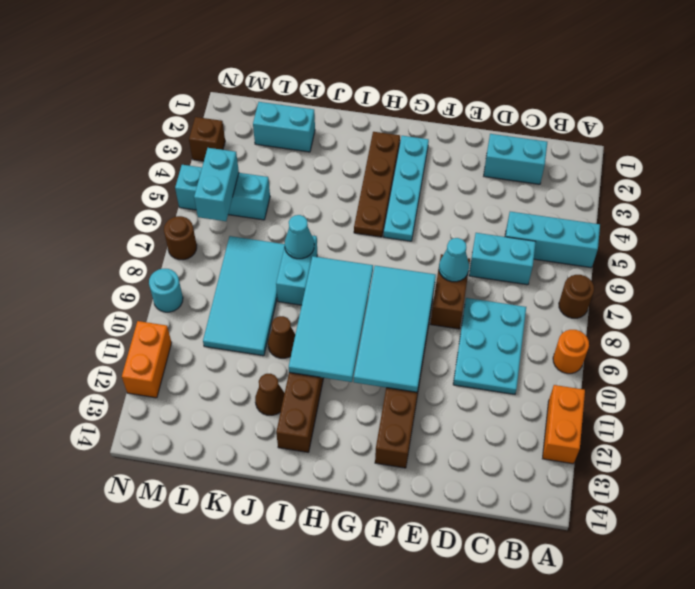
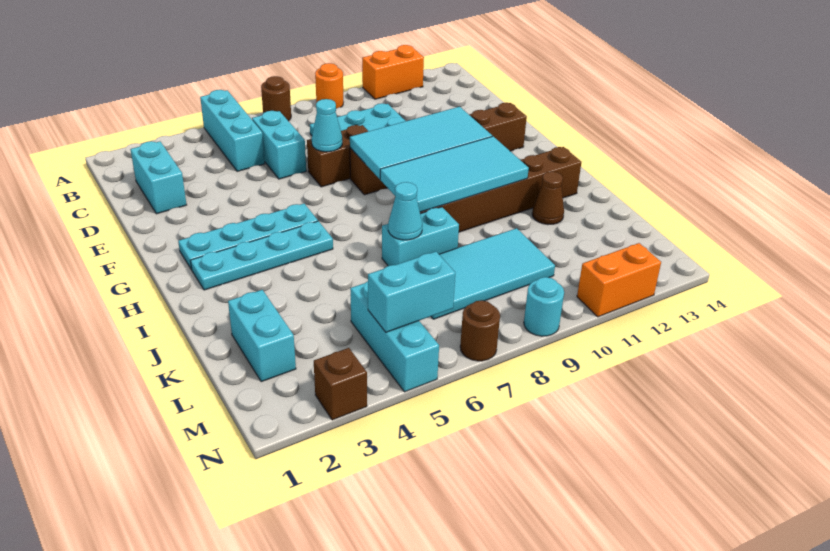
brown 1x4 plate [354,132,400,237] -> cyan 1x4 plate [191,221,333,290]
brown 1x1 cone [268,316,295,358] -> none

